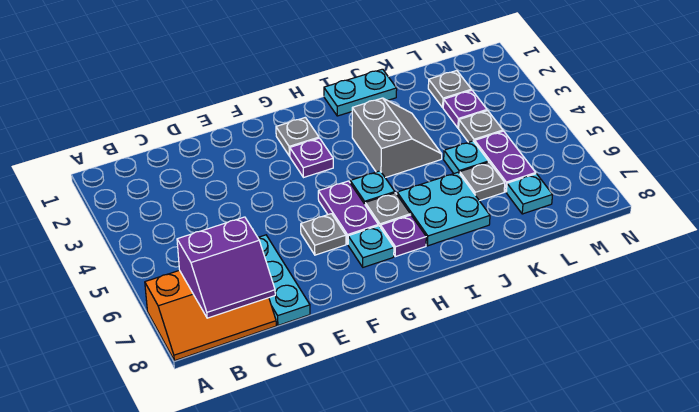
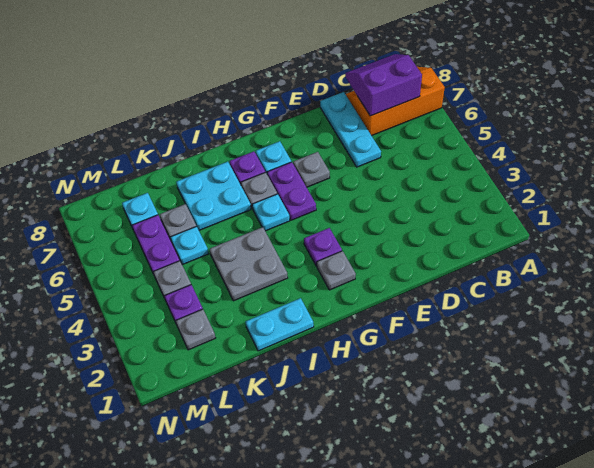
grey 2x2 slope [352,98,442,178] -> grey 2x2 plate [210,227,288,301]

